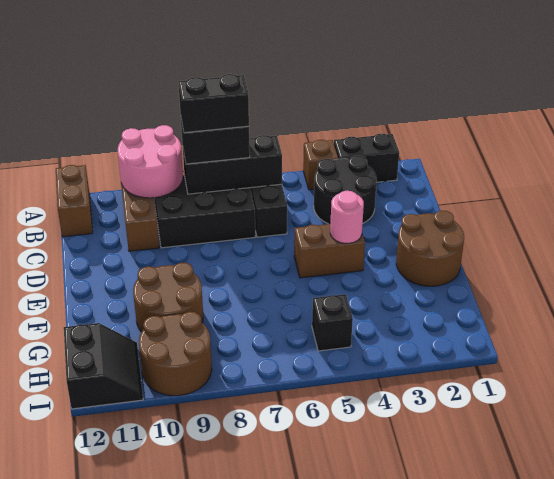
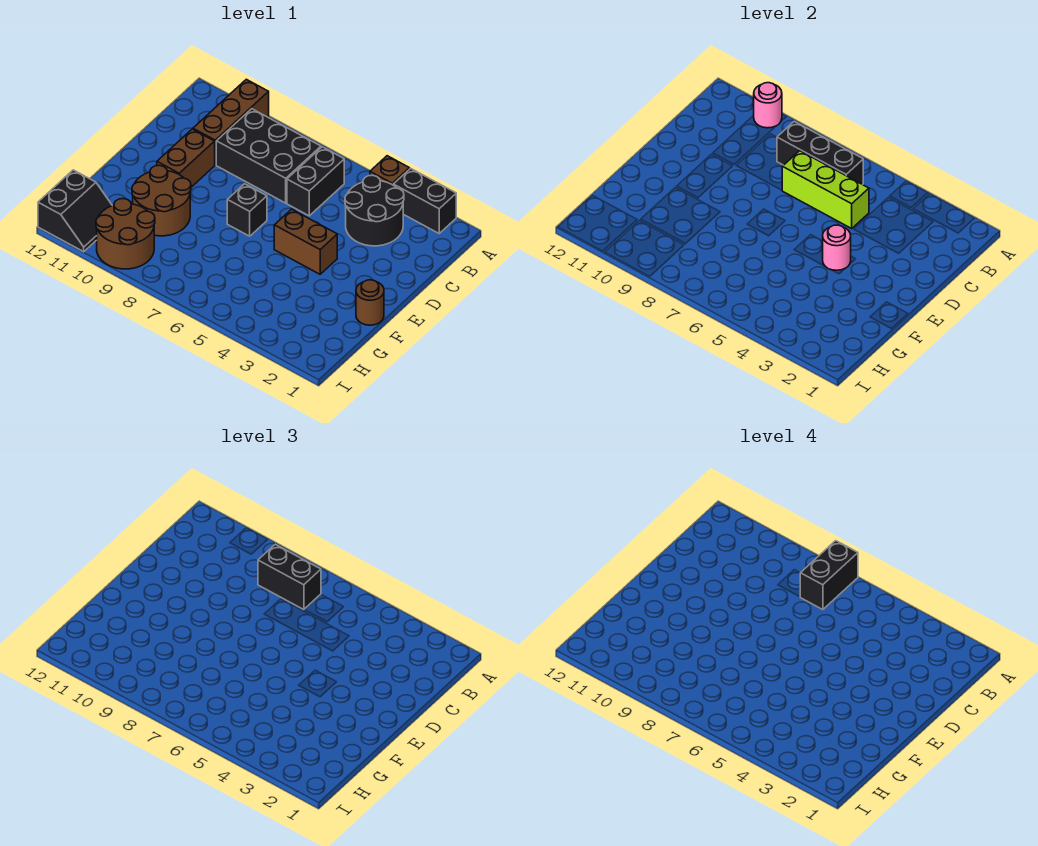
pink 2x2 round brick [118,125,183,198] -> pink 1x1 round brick [754,83,782,128]
brown 1x2 brick [56,165,93,237] -> brown 1x2 brick moved to [157,129,215,187]
black 1x2 brick [178,74,249,133] -> black 1x2 brick turned to [800,541,858,610]
none -> lime 1x3 brick [782,151,869,228]
brown 2x2 round brick [396,210,464,286] -> brown 1x1 round brick [356,280,384,325]
black 1x1 brick [312,294,353,351] -> black 1x1 brick moved to [227,184,267,236]

